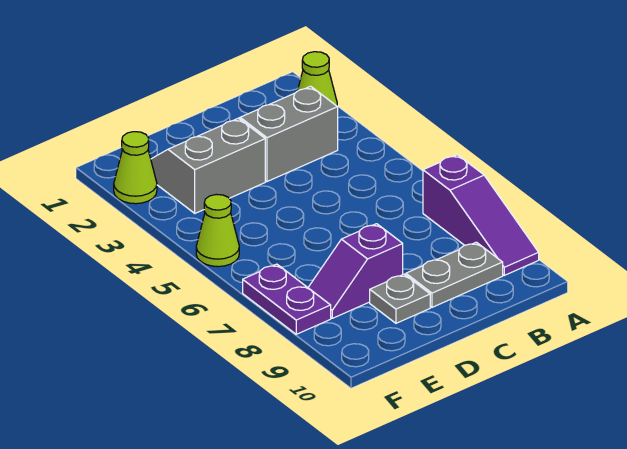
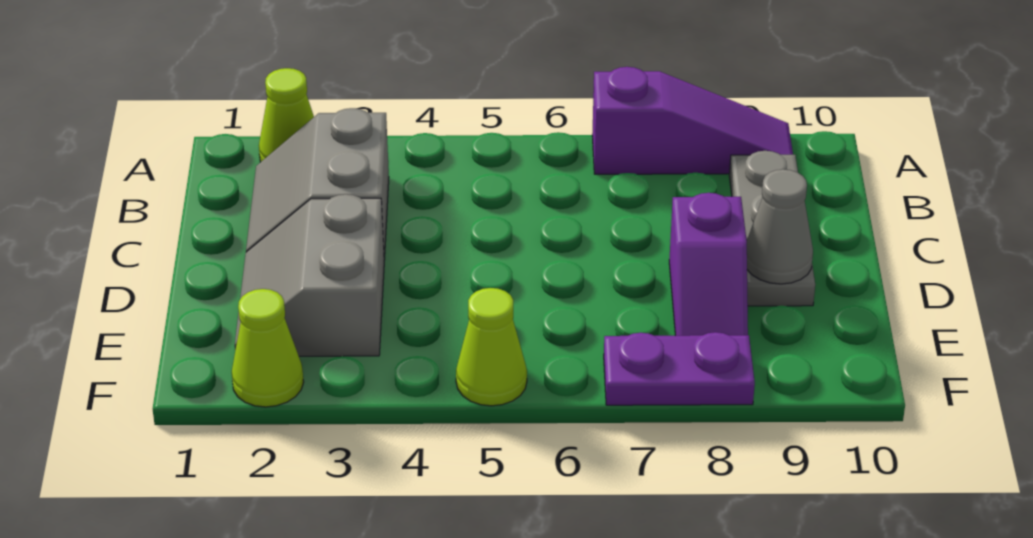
none -> grey 1x1 cone [747,169,813,284]

